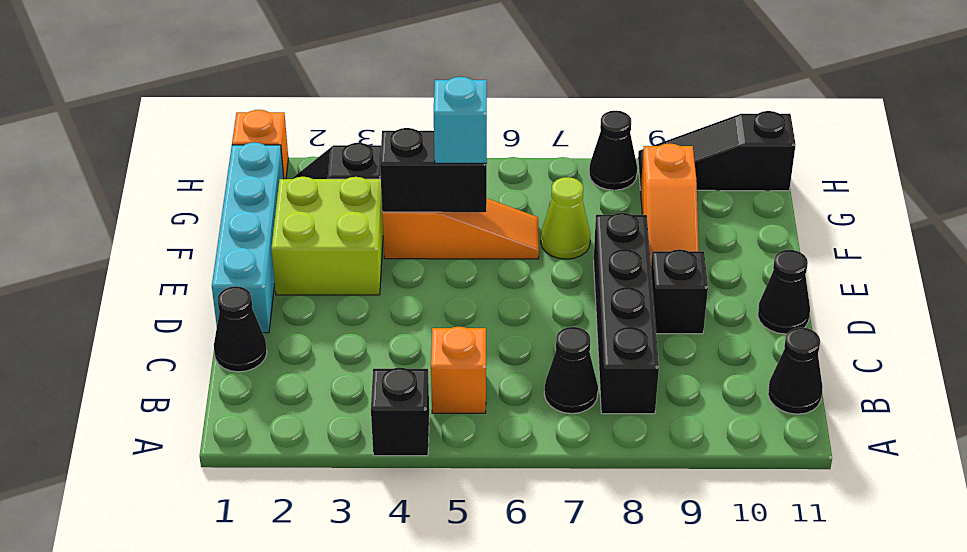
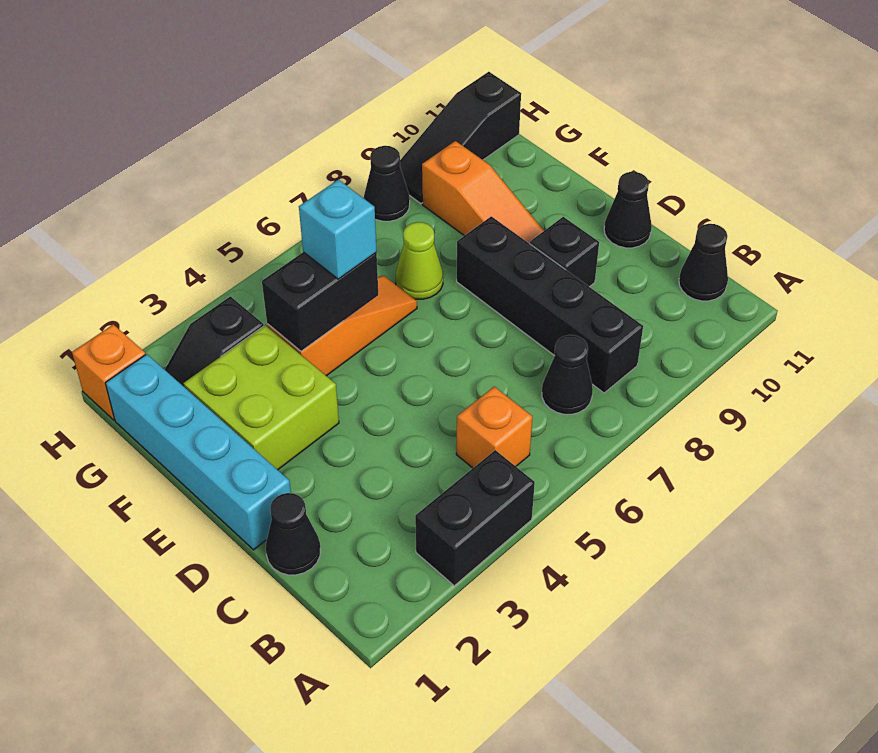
black 1x1 brick [371,368,429,456] -> black 1x2 brick [415,450,535,586]

